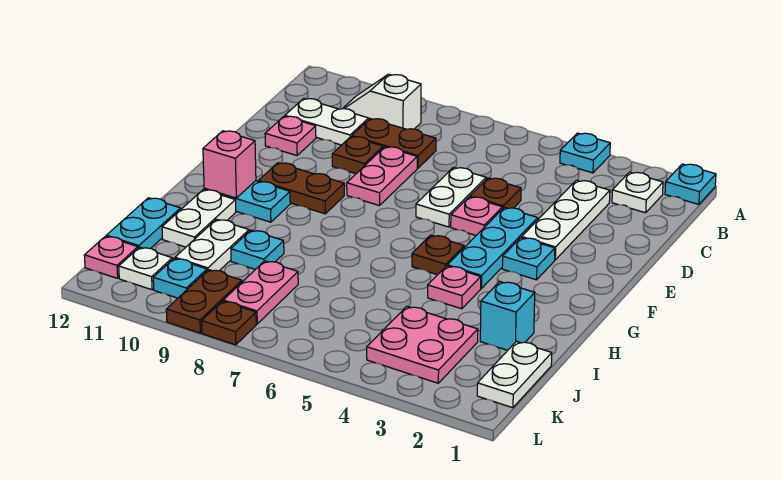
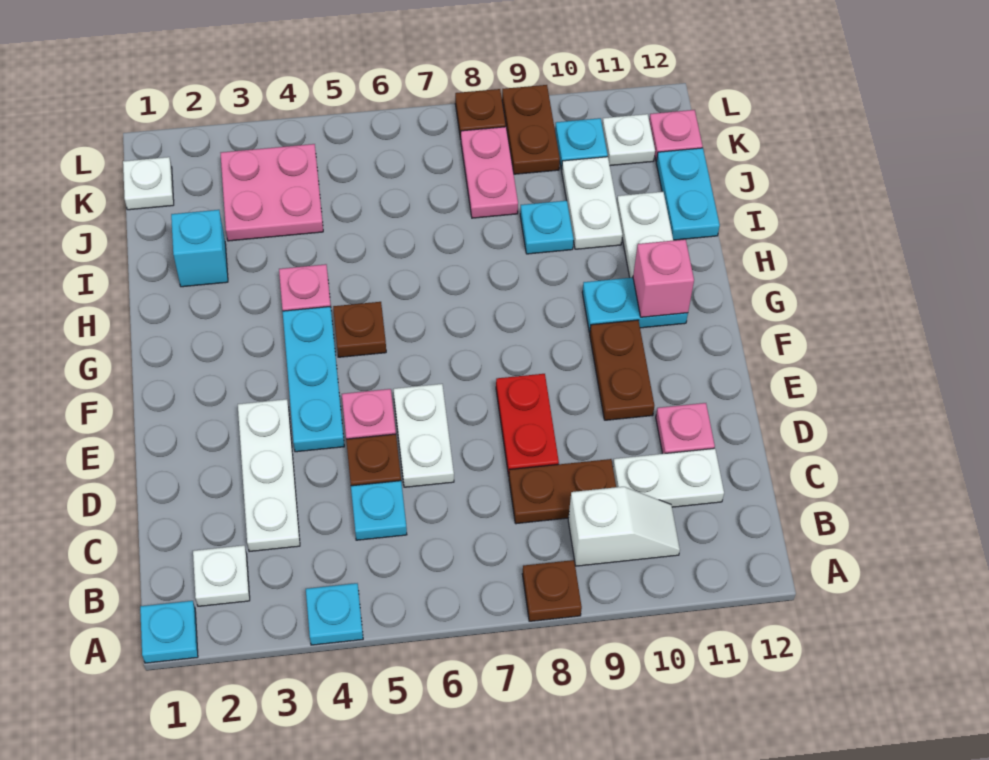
pink 1x2 plate [347,147,417,206] -> red 1x2 plate [496,374,559,476]
brown 1x1 plate [332,137,383,174] -> brown 1x1 plate moved to [522,560,582,621]
cyan 1x1 plate [502,238,555,280] -> cyan 1x1 plate moved to [351,481,407,540]
brown 1x2 plate [259,163,344,214] -> brown 1x2 plate turned to [590,320,654,420]
white 1x2 plate [477,341,552,408] -> white 1x1 plate [123,157,174,210]

